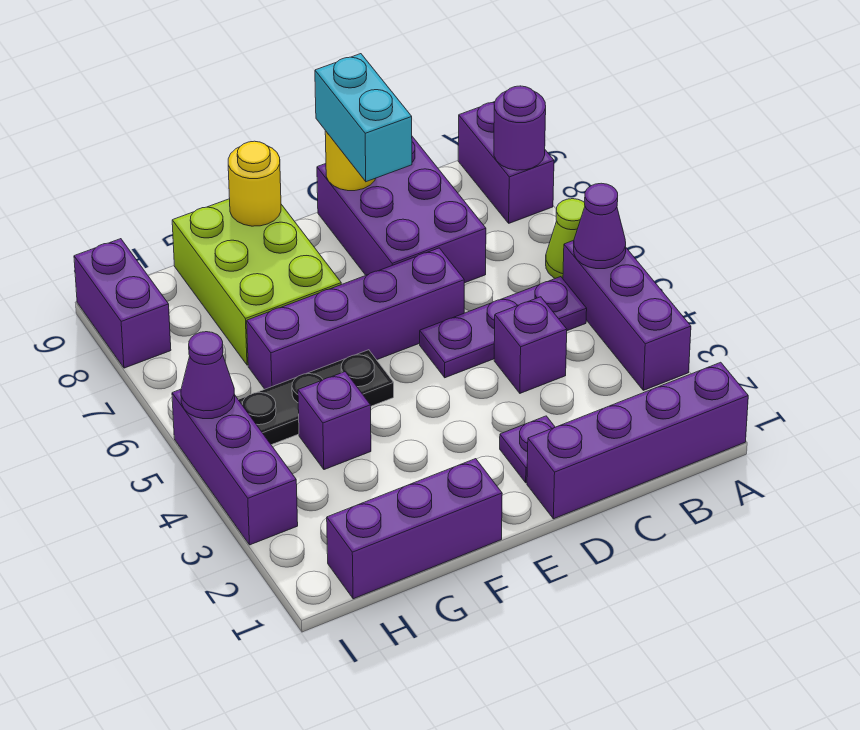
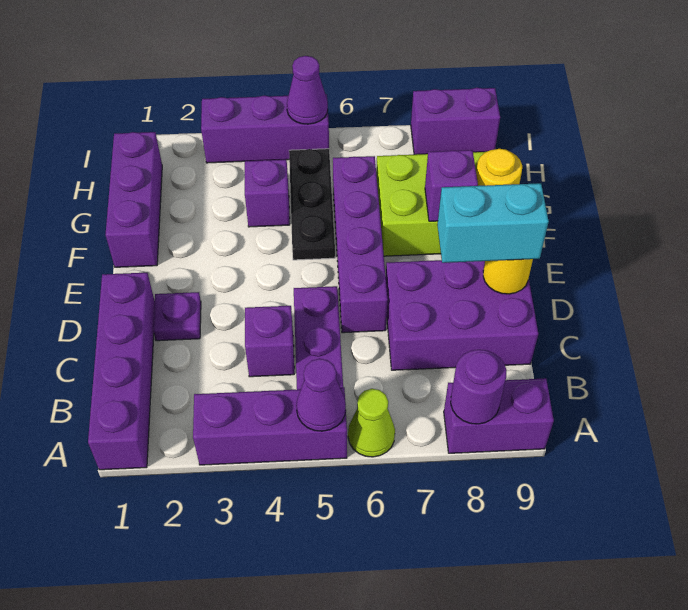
none -> purple 1x1 brick [425,150,478,221]

